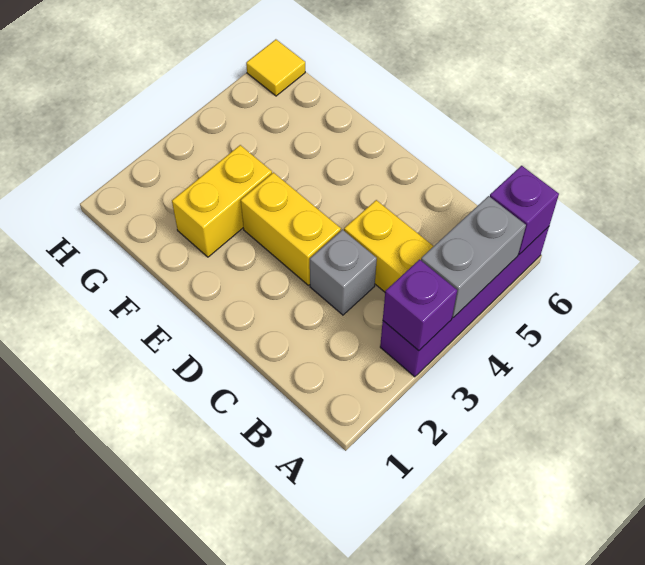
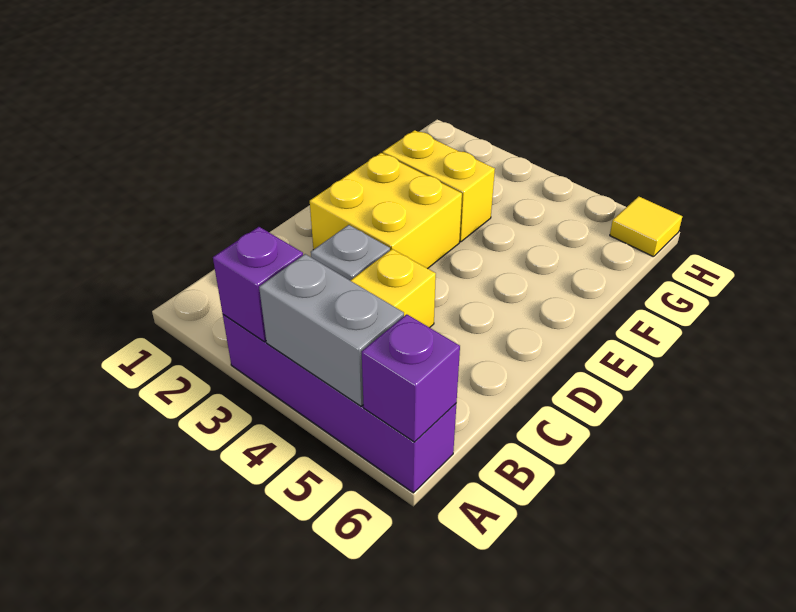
yellow 1x2 brick [241,173,341,285] -> yellow 2x2 brick [310,153,462,269]

